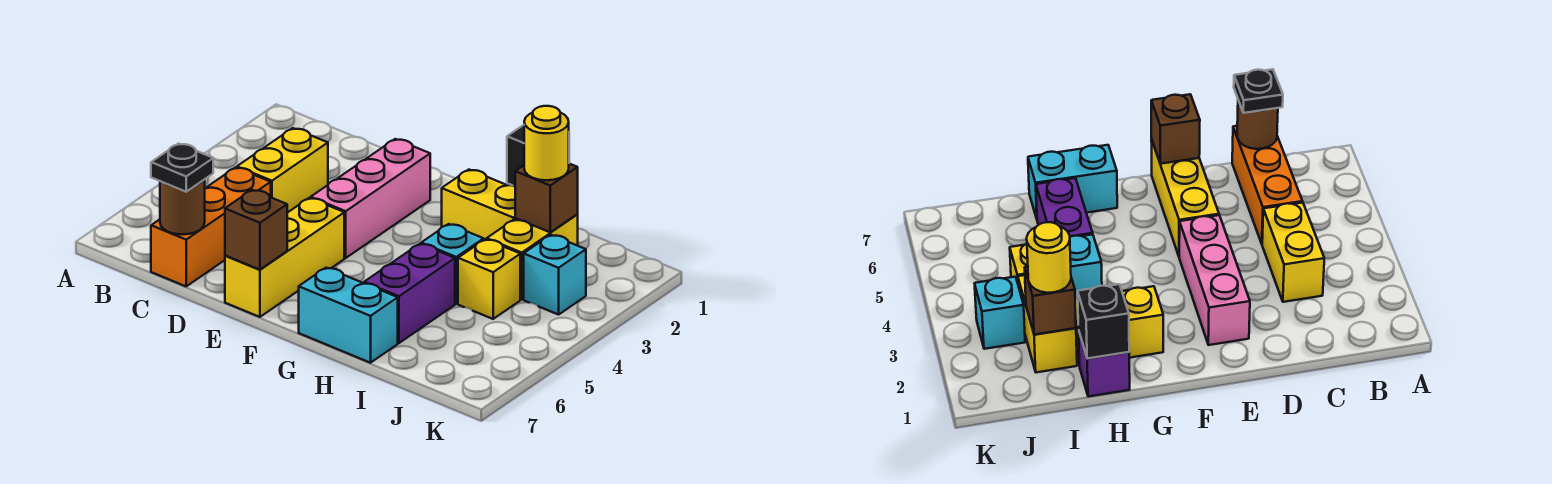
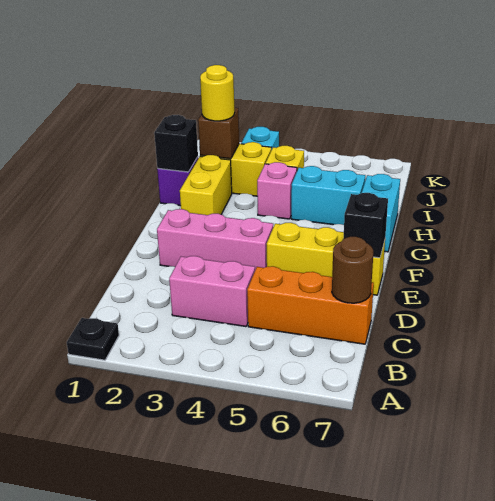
yellow 1x2 brick [237,128,328,213] -> pink 1x2 brick [169,256,255,327]
black 1x1 plate [151,144,213,192] -> black 1x1 plate moved to [67,318,119,360]
brown 1x1 brick [225,190,287,270] -> black 1x1 brick [343,193,388,258]
cyan 1x1 brick [421,224,484,304] -> pink 1x1 brick [257,162,297,219]
purple 1x2 brick [364,244,455,343] -> cyan 1x2 brick [291,166,365,225]

